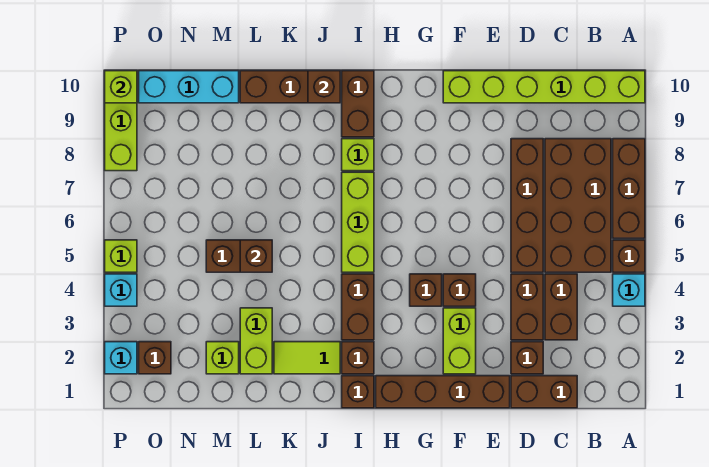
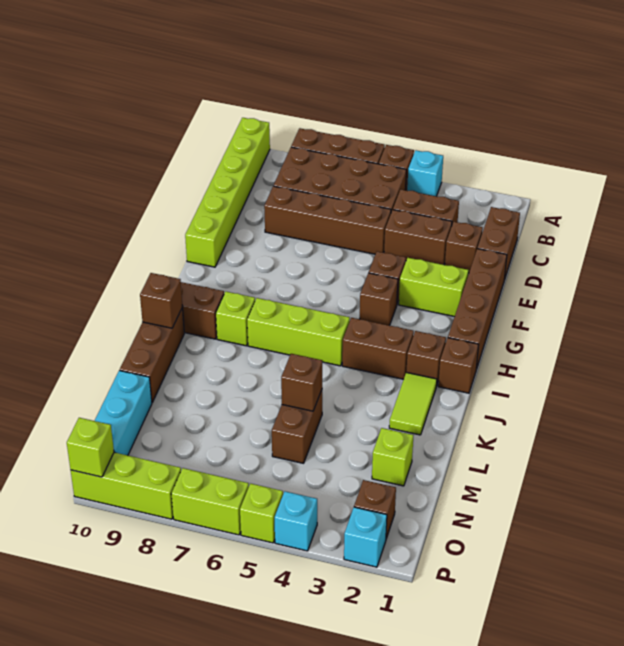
lime 1x2 brick [240,308,272,374] -> lime 1x2 brick moved to [171,468,249,535]

